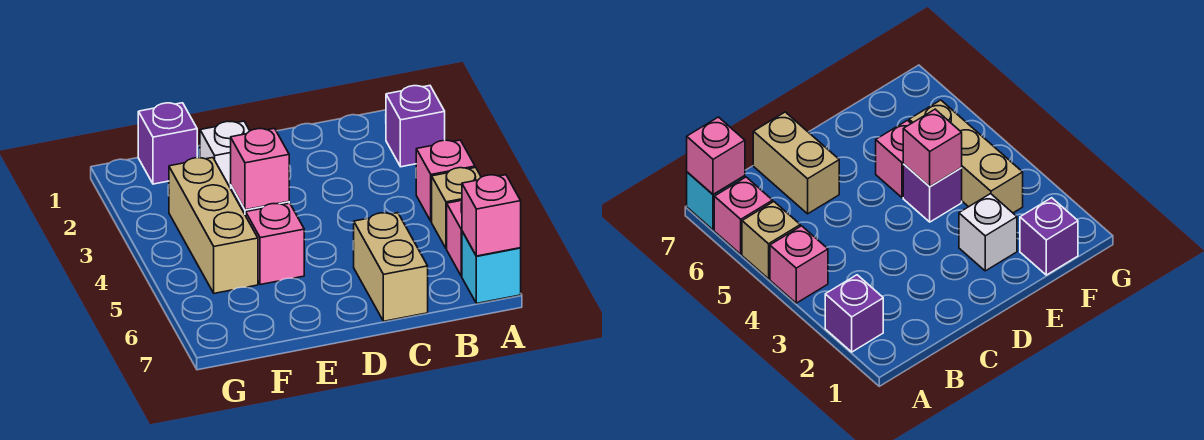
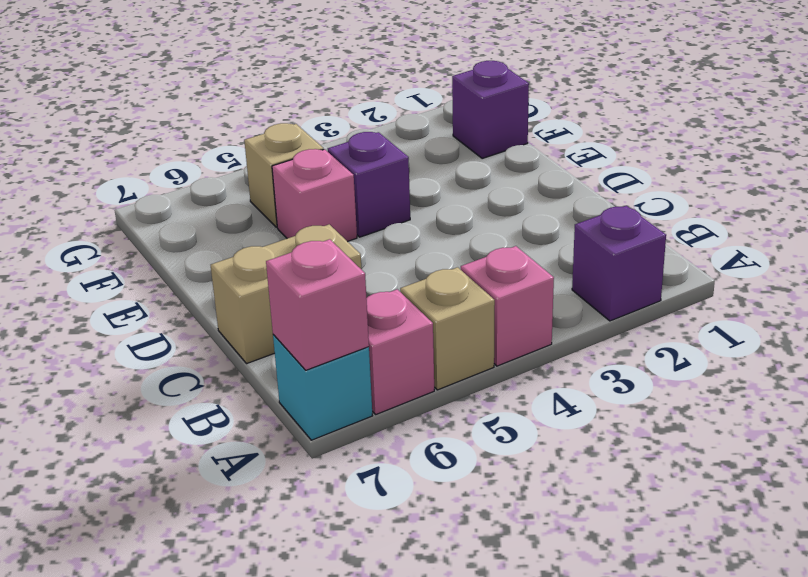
white 1x1 brick [200,121,250,188] -> none
pink 1x1 brick [231,128,289,210] -> none
tan 1x3 brick [169,158,258,293] -> tan 1x1 brick [244,123,324,227]

